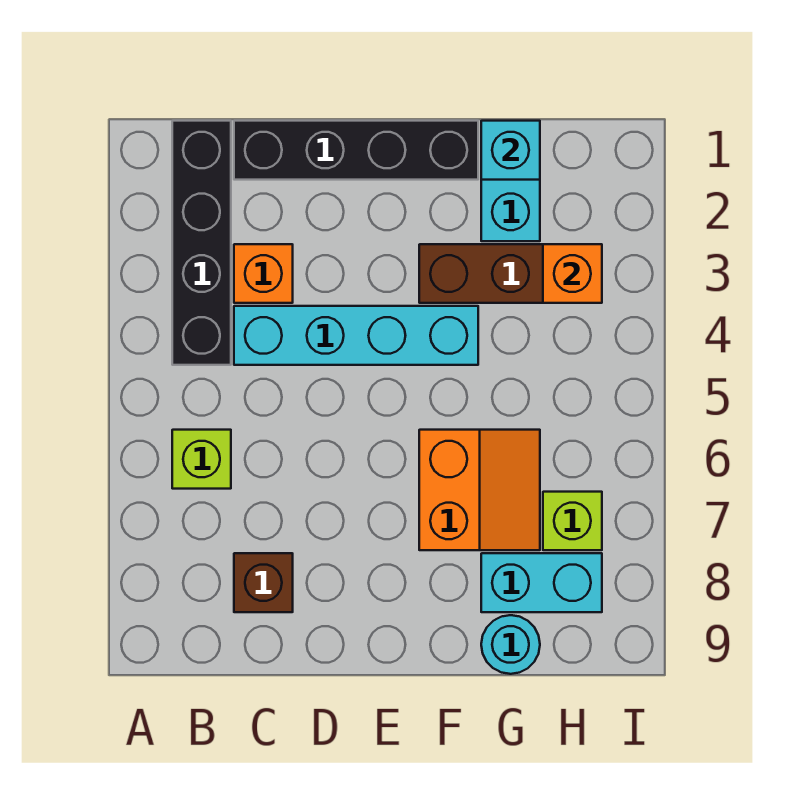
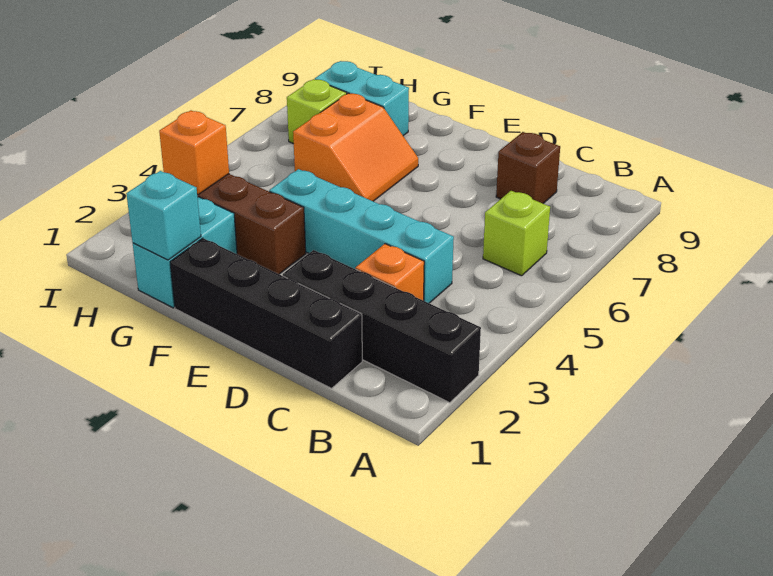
black 1x4 brick [172,121,231,365] -> black 1x4 brick turned to [283,250,481,403]
orange 2x2 slope [419,430,540,550] -> orange 2x2 slope turned to [293,93,418,201]
cyan 1x1 round brick [481,615,540,674] -> none

